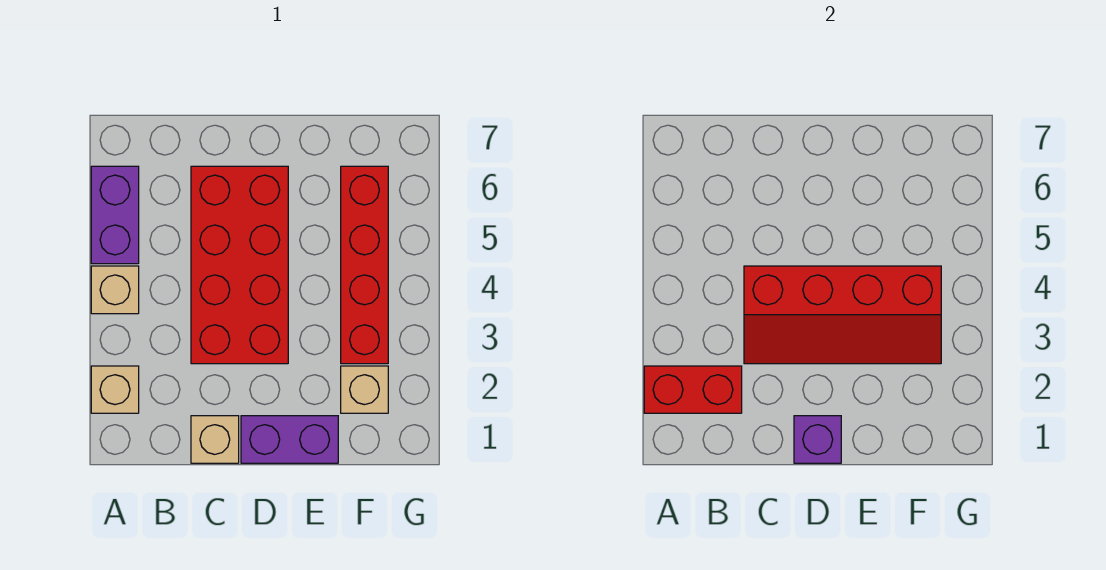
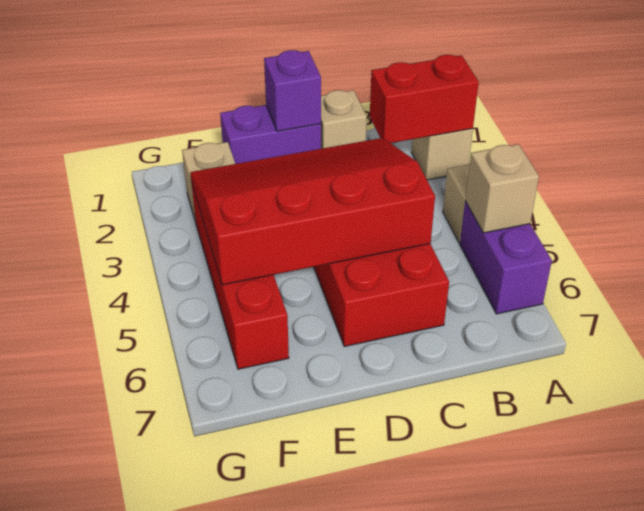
none -> tan 1x1 brick [465,144,539,233]
red 2x4 slope [744,266,941,364] -> red 3x4 slope [190,138,435,285]

